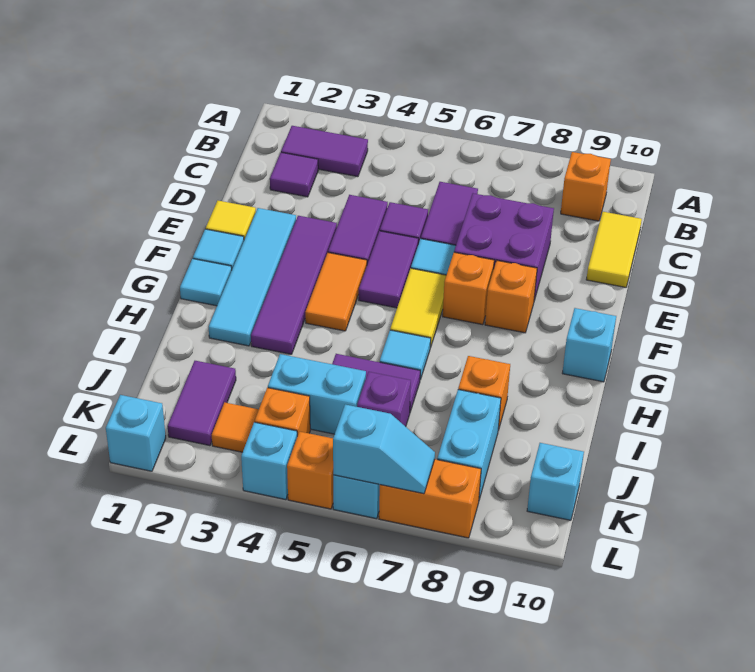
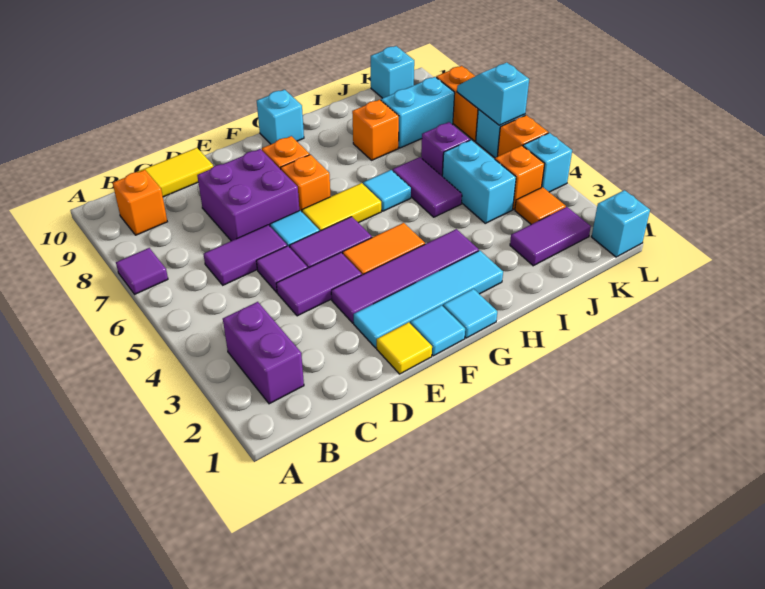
purple 1x2 tile [281,126,368,177] -> purple 1x2 brick [223,302,304,404]
purple 1x1 tile [270,152,318,197] -> purple 1x1 tile moved to [116,248,168,294]

